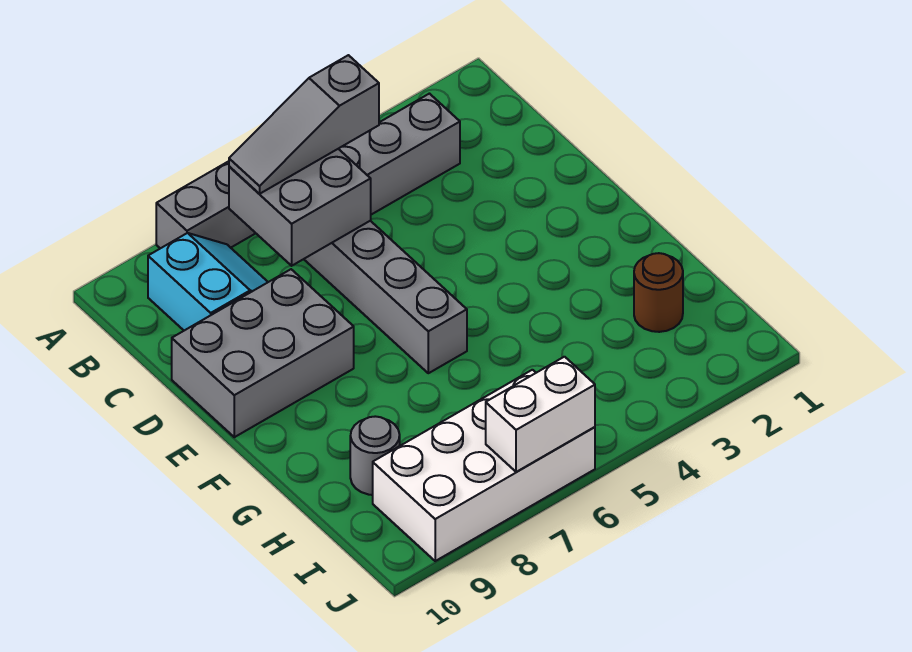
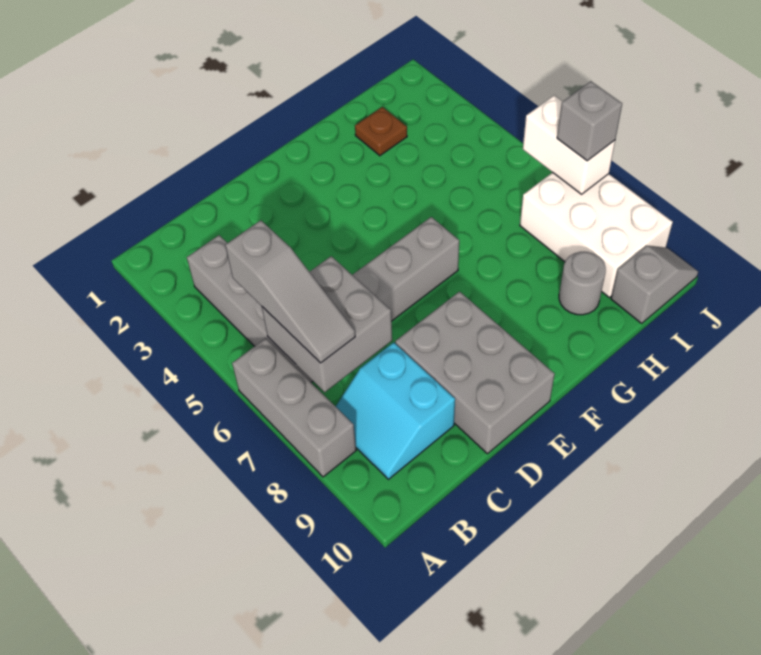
cyan 2x2 slope [148,233,268,331] -> cyan 2x2 slope turned to [335,342,455,479]
brown 1x1 round brick [634,253,683,332] -> brown 1x1 plate [355,107,407,156]
white 2x4 brick [373,370,595,561] -> white 2x3 brick [520,172,673,297]
none -> grey 1x2 slope [611,246,698,323]
none -> grey 1x1 brick [557,81,622,161]

